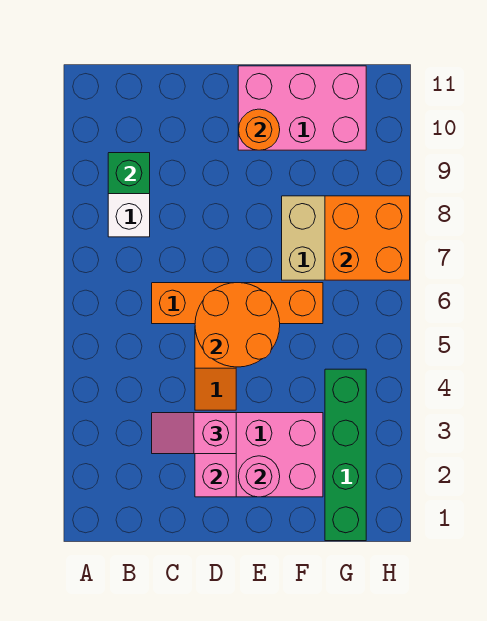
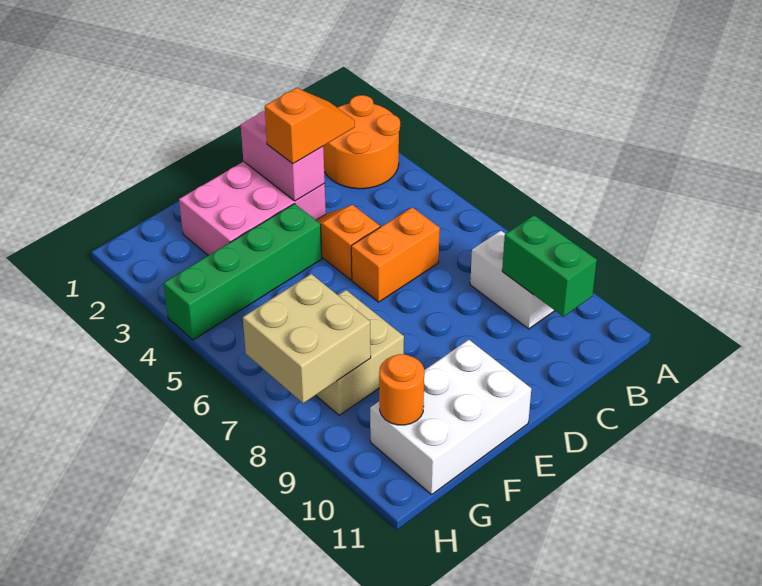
green 1x1 brick [108,153,150,194] -> green 1x2 brick [502,215,597,317]
pink 1x2 slope [152,413,236,454] -> orange 1x2 slope [265,88,355,164]
orange 1x4 brick [152,283,323,324] -> orange 1x2 brick [351,207,440,302]
orange 2x2 round brick [195,283,280,367] -> orange 2x2 round brick moved to [323,95,400,189]
pink 1x1 round brick [239,456,280,497] -> none
pink 2x3 brick [238,66,366,150] -> white 2x3 brick [370,340,531,494]
orange 1x1 round brick [238,109,280,150] -> orange 1x1 round brick moved to [379,354,424,425]
green 1x4 brick [325,369,366,541] -> green 1x4 brick turned to [163,204,322,340]
orange 2x2 brick [325,196,410,280] -> tan 2x2 brick [243,274,371,403]

